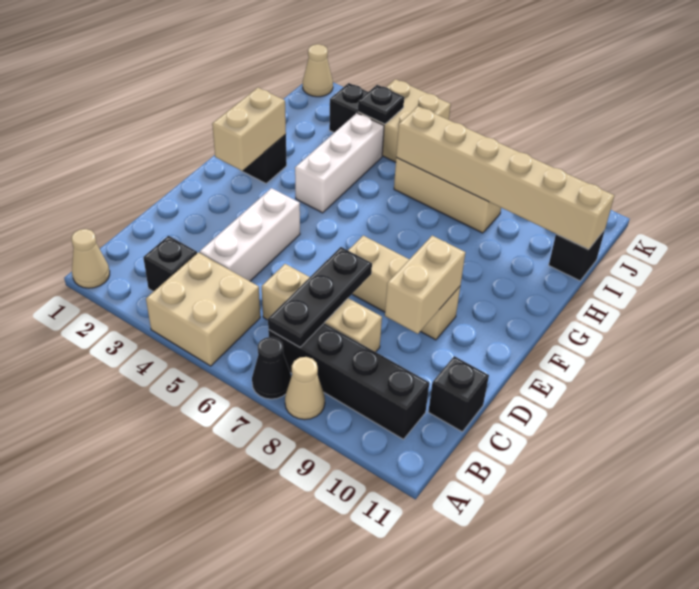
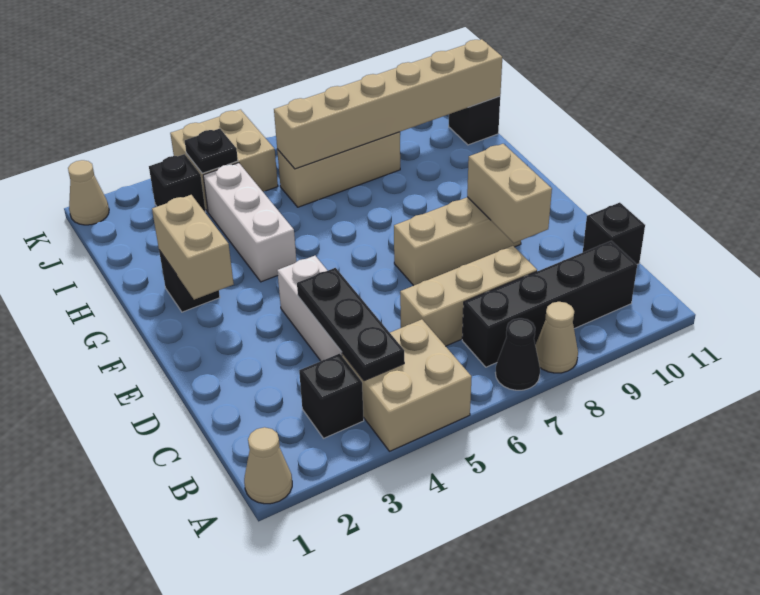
black 1x3 plate [268,247,372,347] -> black 1x3 plate moved to [297,268,404,381]

